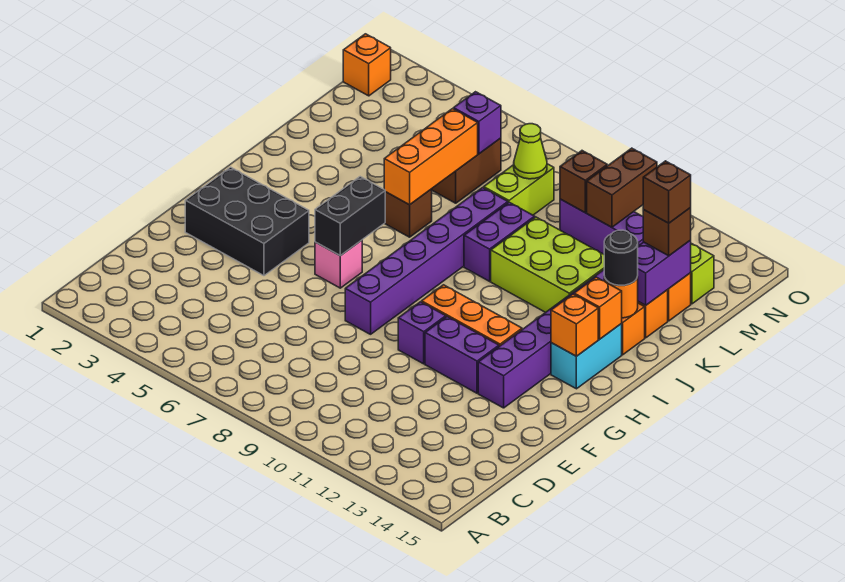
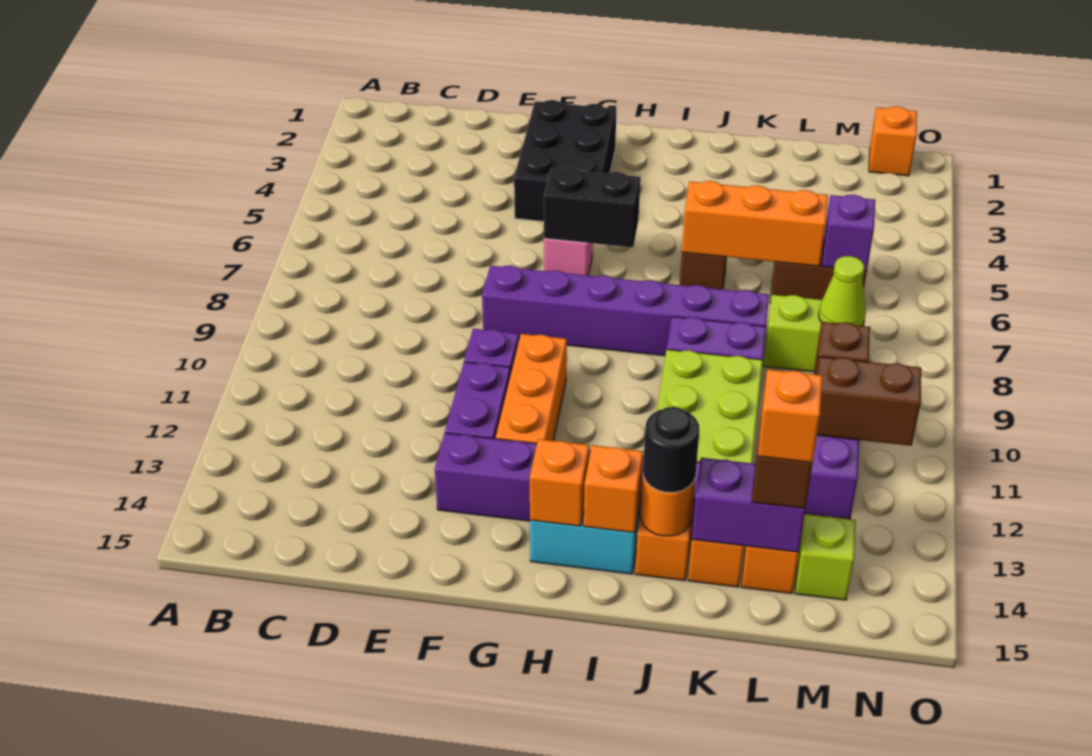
brown 1x1 brick [643,161,691,223] -> orange 1x1 brick [757,369,823,463]

